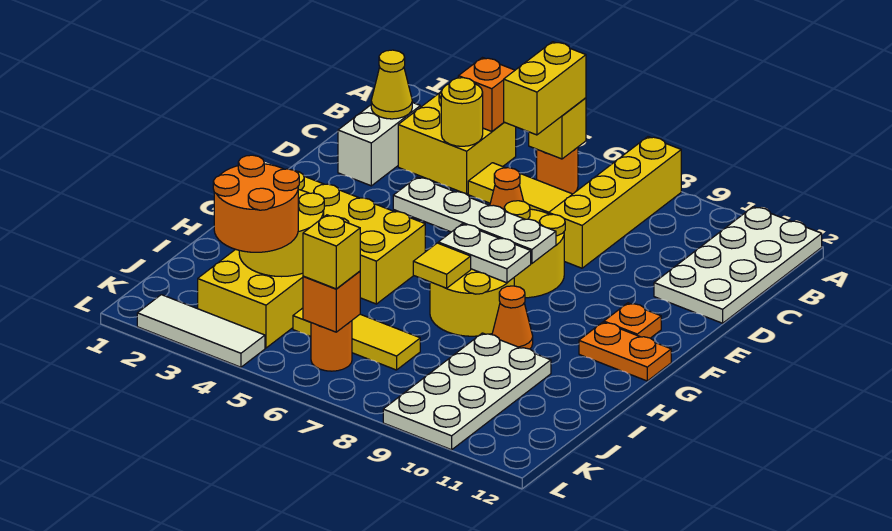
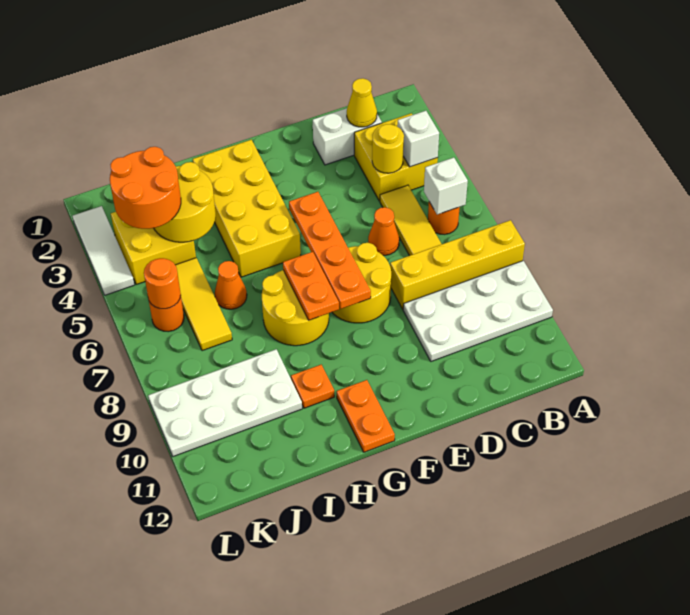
white 2x4 plate [654,207,822,323] -> white 2x4 plate moved to [403,261,553,361]
orange 1x1 brick [458,58,515,132] -> white 1x1 brick [397,111,439,167]
yellow 1x1 brick [529,98,586,159] -> white 1x1 brick [424,158,468,215]
yellow 1x2 brick [504,42,586,135] -> none
white 1x4 plate [393,177,556,263] -> orange 1x4 plate [289,192,371,309]
orange 1x1 plate [604,303,661,338] -> orange 1x1 plate moved to [291,365,334,408]
white 1x2 plate [438,224,531,283] -> orange 1x2 plate [283,252,339,320]
yellow 1x1 tile [413,243,471,288] -> none
orange 1x1 cone [492,286,533,349] -> orange 1x1 cone moved to [215,261,247,309]
orange 1x1 brick [303,271,360,332] -> orange 1x1 round brick [144,258,181,309]
yellow 1x1 brick [303,215,360,289] -> none

